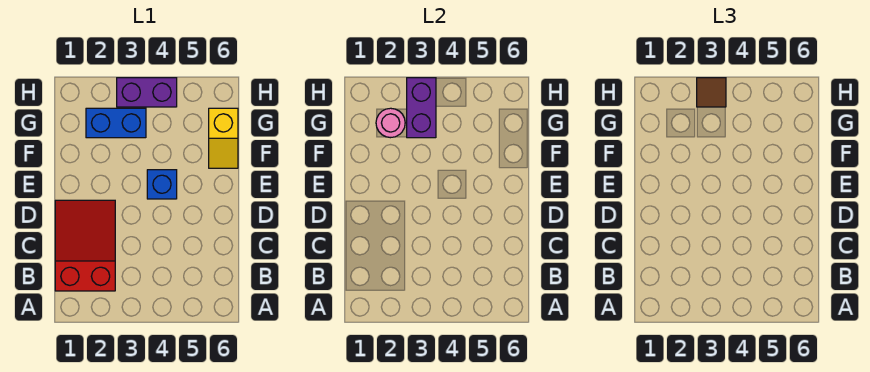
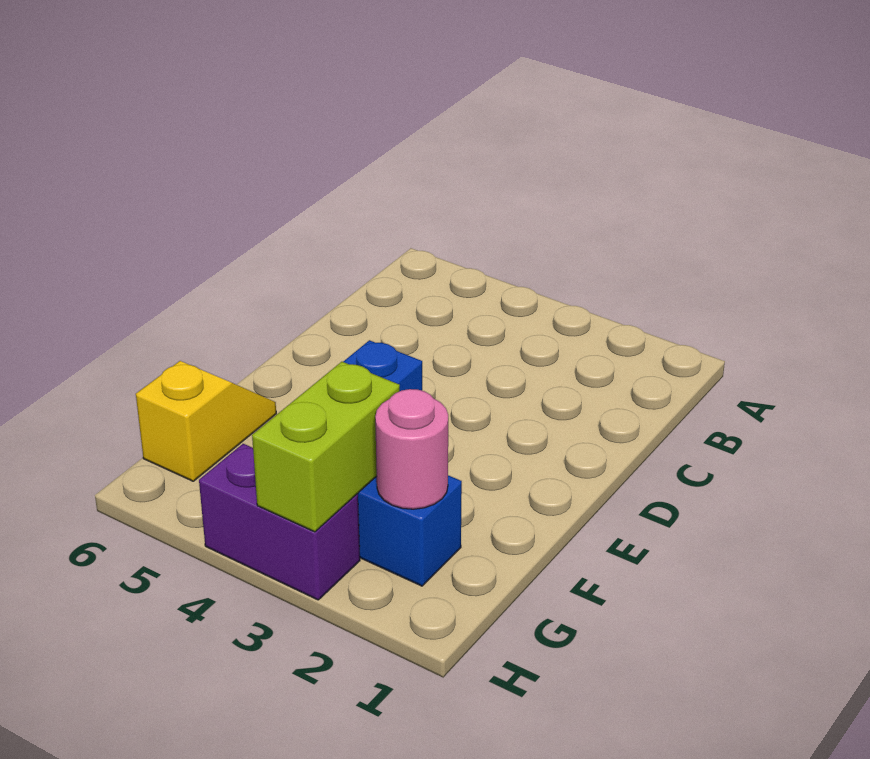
red 2x3 slope [55,200,115,291] -> none
purple 1x2 brick [407,78,436,138] -> lime 1x2 brick [252,362,400,532]
brown 1x1 tile [697,78,726,107] -> none

